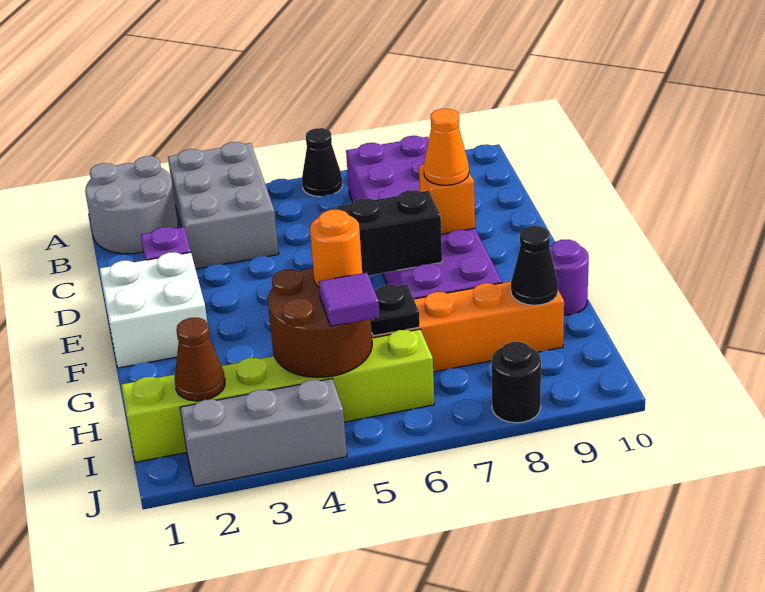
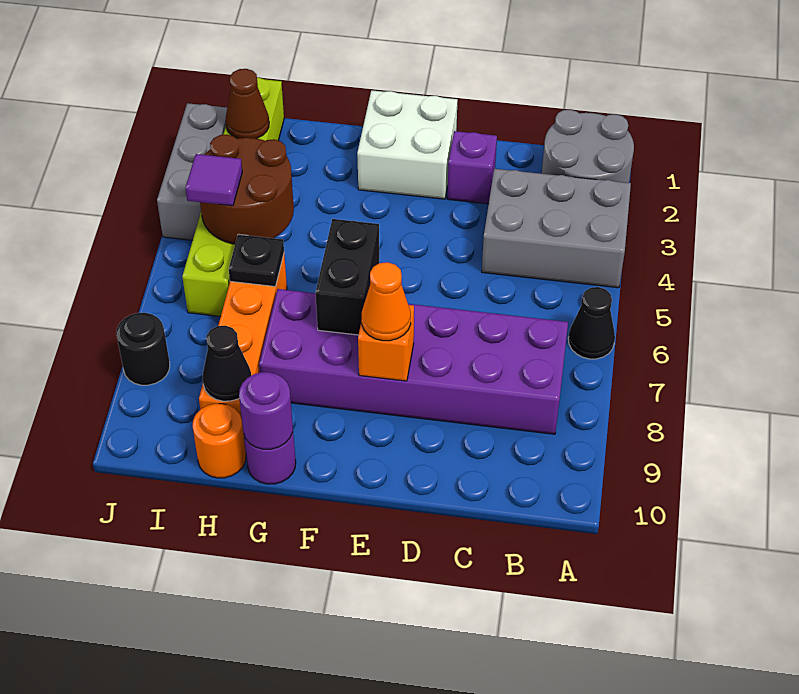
none -> purple 1x1 round brick [239,372,293,449]
orange 1x1 round brick [310,210,362,287] -> orange 1x1 round brick moved to [193,404,246,478]

